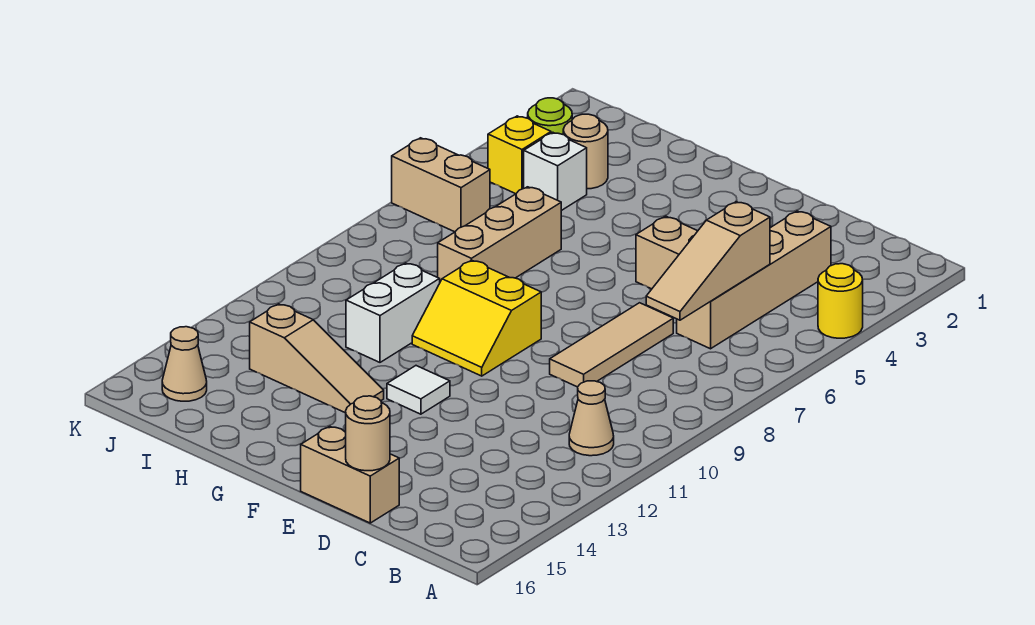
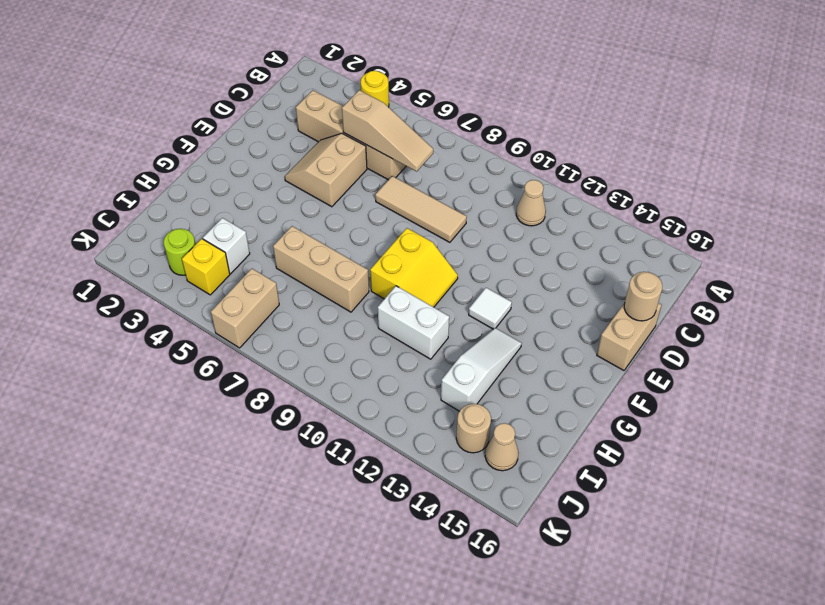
tan 1x3 slope [250,304,384,413] -> white 1x3 slope [441,328,522,411]
tan 1x1 round brick [563,114,608,189] -> tan 1x1 round brick moved to [456,404,491,453]

